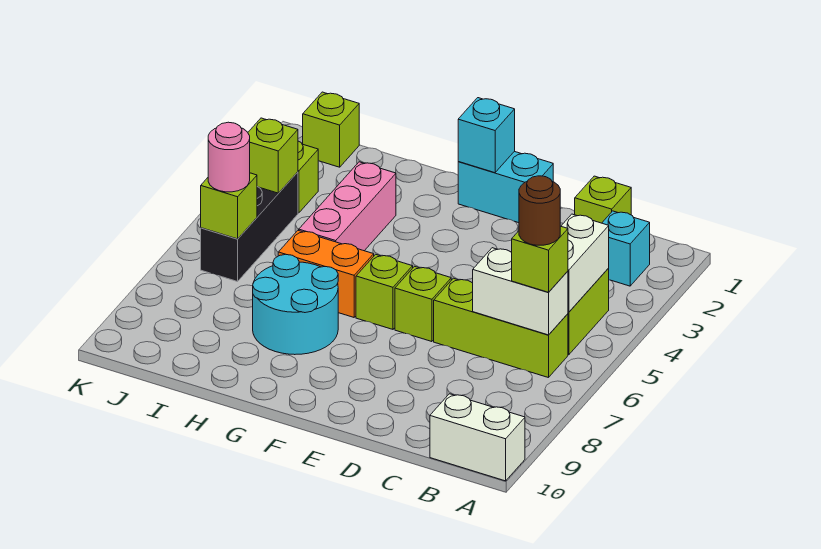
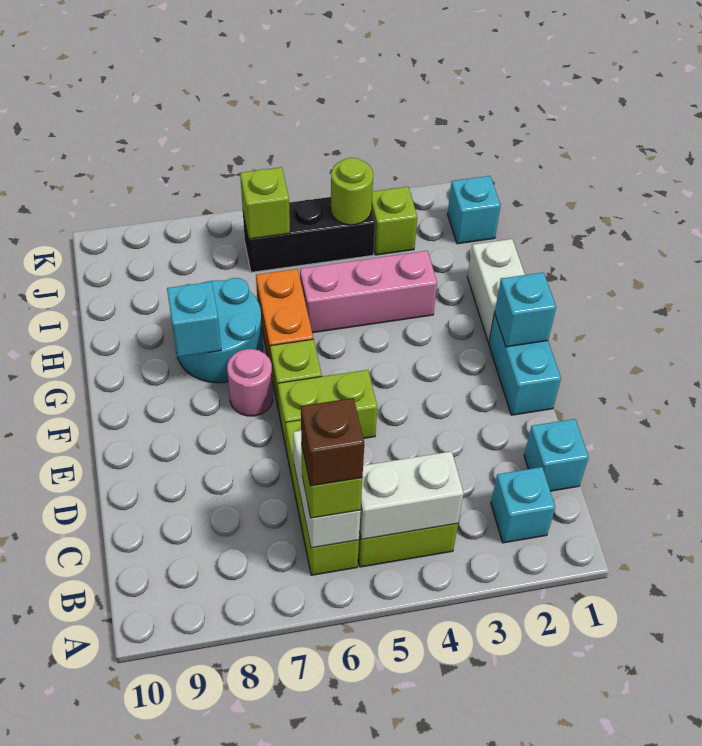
white 1x2 brick [430,394,525,481] -> white 1x2 brick moved to [467,239,525,343]
brown 1x1 round brick [519,176,560,245] -> brown 1x1 brick [301,398,364,486]
lime 1x1 brick [575,176,631,223] -> cyan 1x1 brick [524,419,589,491]
lime 1x1 brick [395,266,451,342] -> lime 1x2 brick [278,370,377,450]
none -> cyan 1x1 brick [167,282,221,357]
lime 1x1 brick [303,92,359,167] -> cyan 1x1 brick [448,176,501,244]
lime 1x1 brick [248,118,298,193] -> lime 1x1 round brick [331,158,373,225]
pink 1x1 round brick [208,122,250,192] -> pink 1x1 round brick moved to [227,349,273,416]

